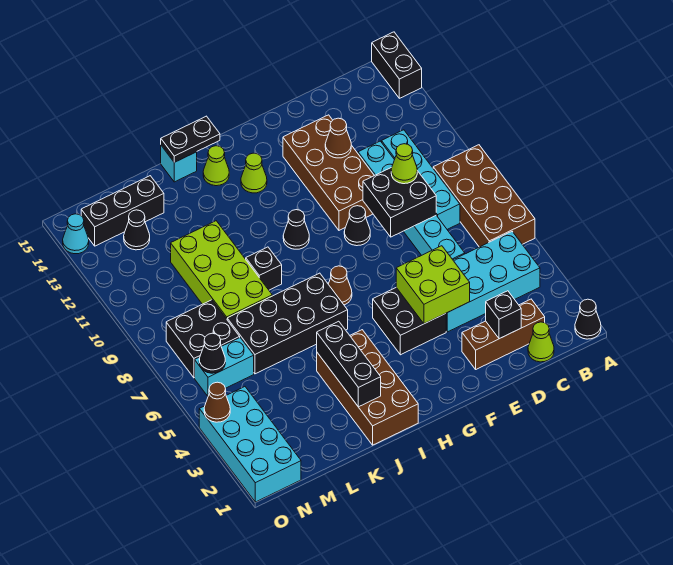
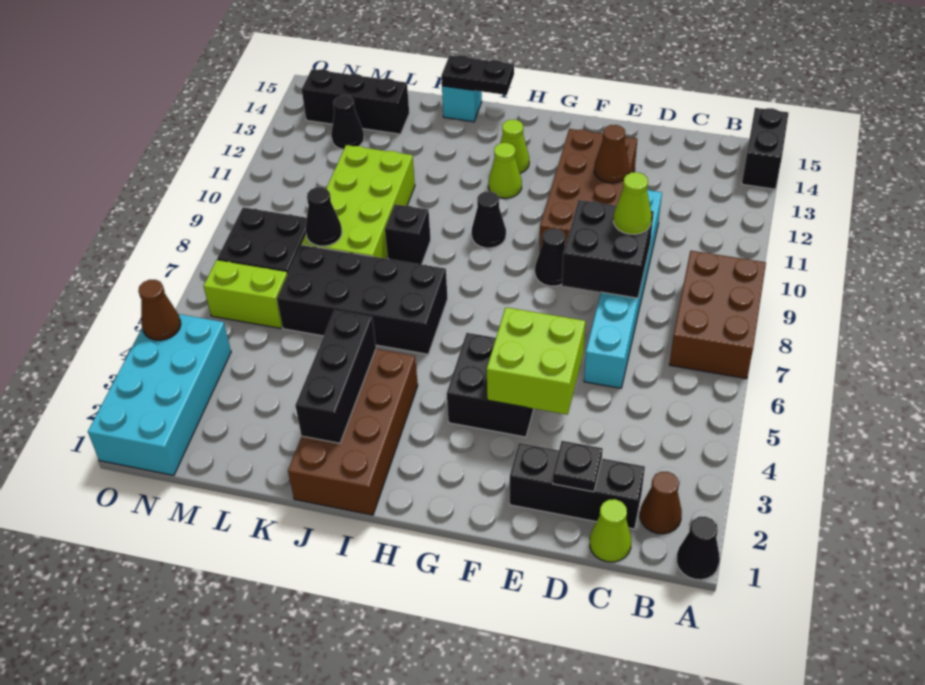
brown 2x4 brick [433,145,535,247] -> brown 2x3 brick [669,251,766,379]
cyan 2x4 brick [446,232,540,332] -> none
brown 1x3 brick [462,299,545,369] -> black 1x3 brick [510,443,645,529]
cyan 1x4 brick [382,130,460,229] -> none
black 1x1 brick [486,291,521,339] -> black 1x1 plate [553,441,603,492]
brown 1x1 cone [328,266,352,305] -> brown 1x1 cone moved to [640,472,682,534]
lime 1x1 cone [203,146,229,186] -> lime 1x1 cone moved to [488,143,522,198]
cyan 1x2 brick [195,338,254,396] -> lime 1x2 brick [204,260,288,328]
black 1x1 cone [199,333,225,373] -> black 1x1 cone moved to [305,187,342,246]
cyan 1x1 cone [63,214,89,254] -> none

